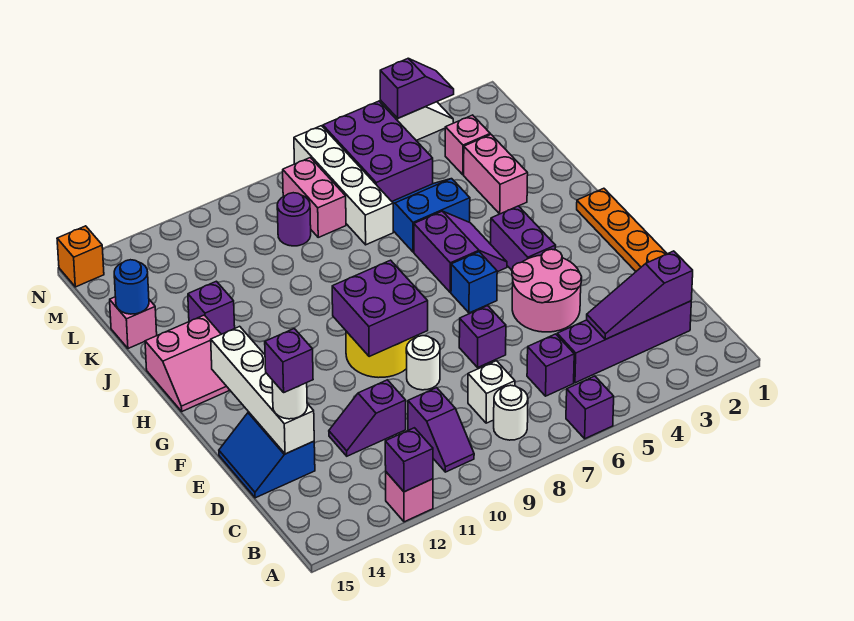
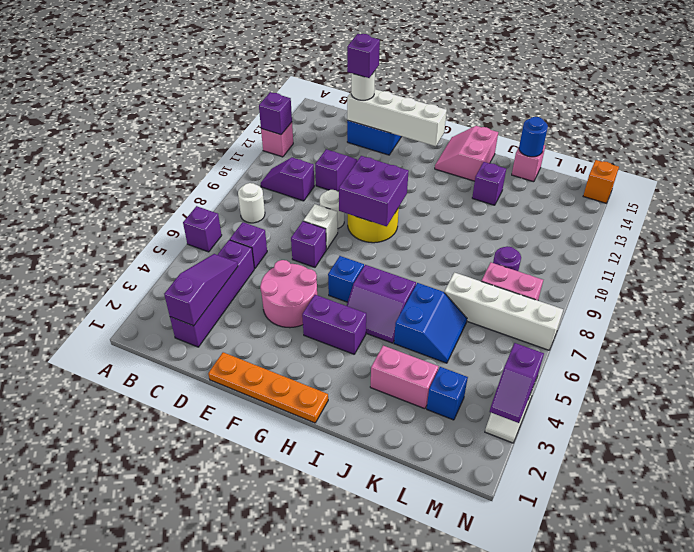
white 1x1 brick [468,361,515,423] -> white 1x1 brick moved to [303,204,338,250]
pink 1x1 brick [445,115,490,175] -> blue 1x1 brick [427,367,468,420]
purple 2x3 brick [323,101,433,201] -> none

